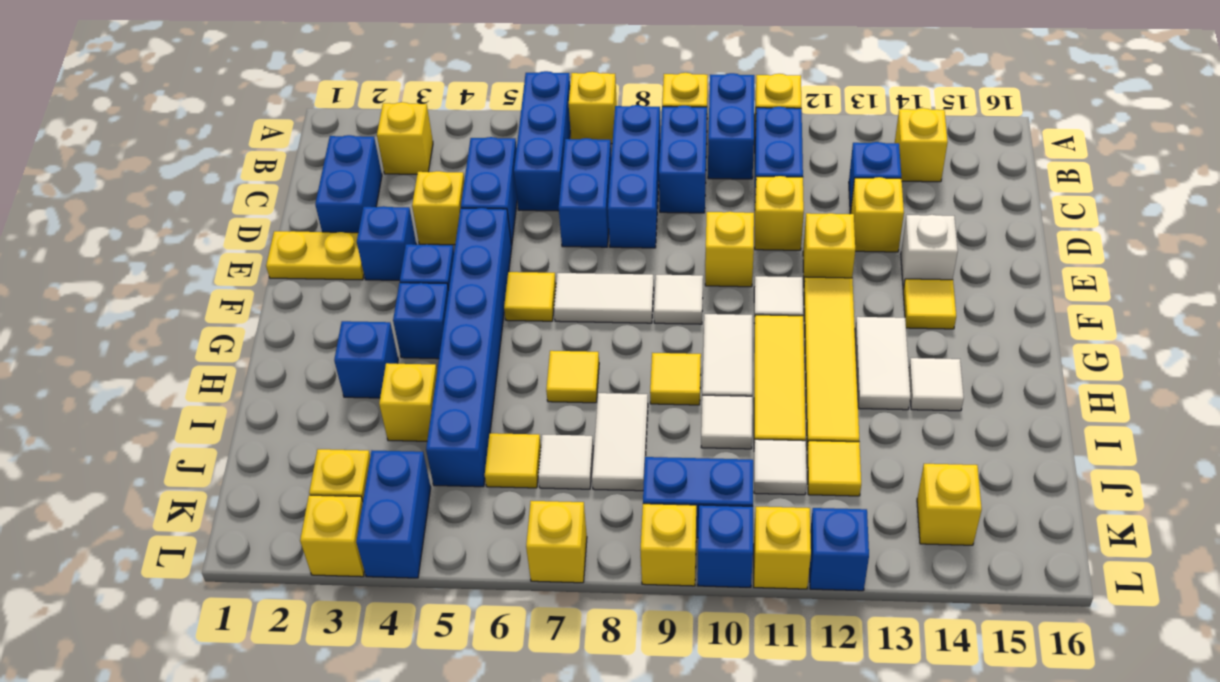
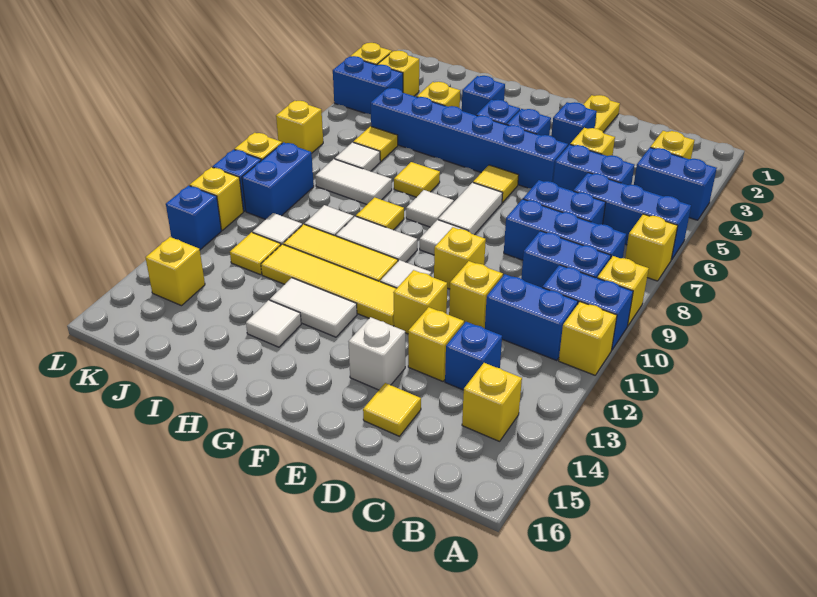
blue 1x2 brick [315,135,382,233] -> blue 1x2 brick moved to [634,148,717,220]
yellow 1x1 tile [903,279,956,329] -> yellow 1x1 tile moved to [363,383,421,436]
none -> white 1x1 tile [406,190,454,227]

